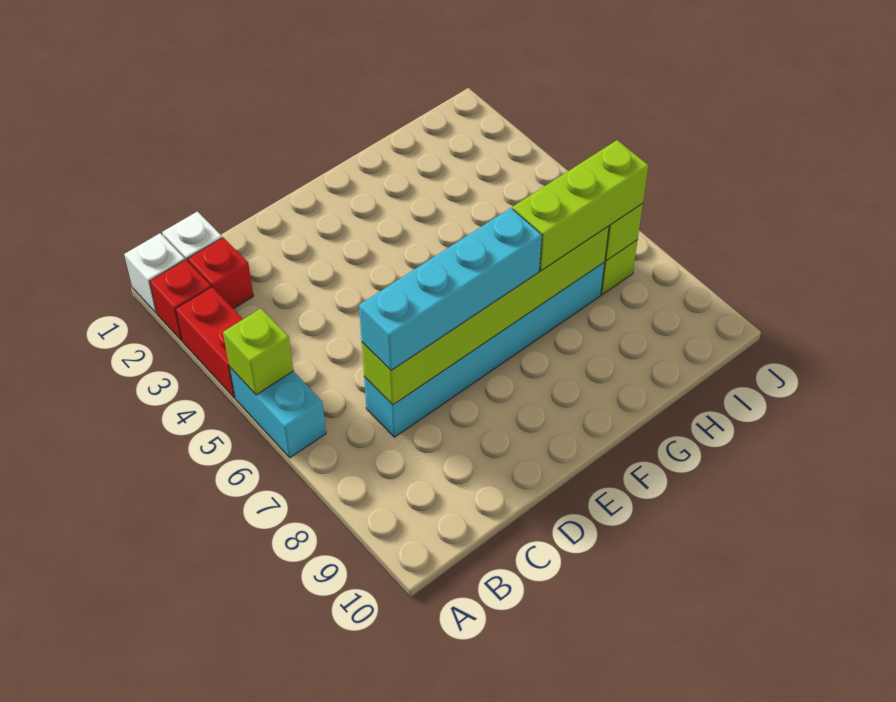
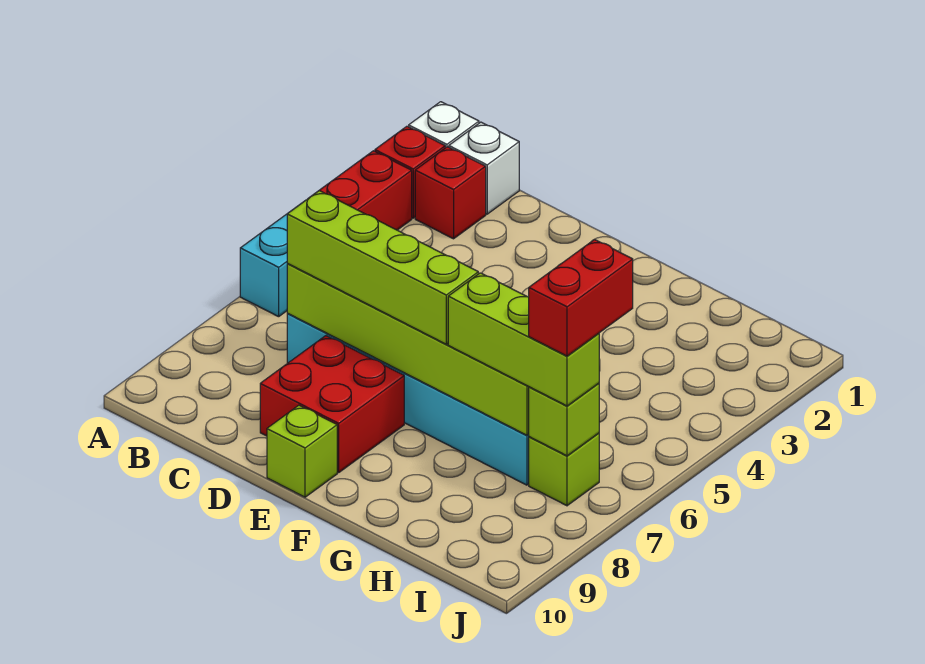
lime 1x1 brick [223,309,293,395] -> lime 1x1 brick moved to [267,405,337,497]
cyan 1x4 brick [359,208,542,371] -> lime 1x4 brick [287,191,478,344]
none -> red 2x2 brick [260,336,404,473]
none -> red 1x2 brick [529,239,633,356]

